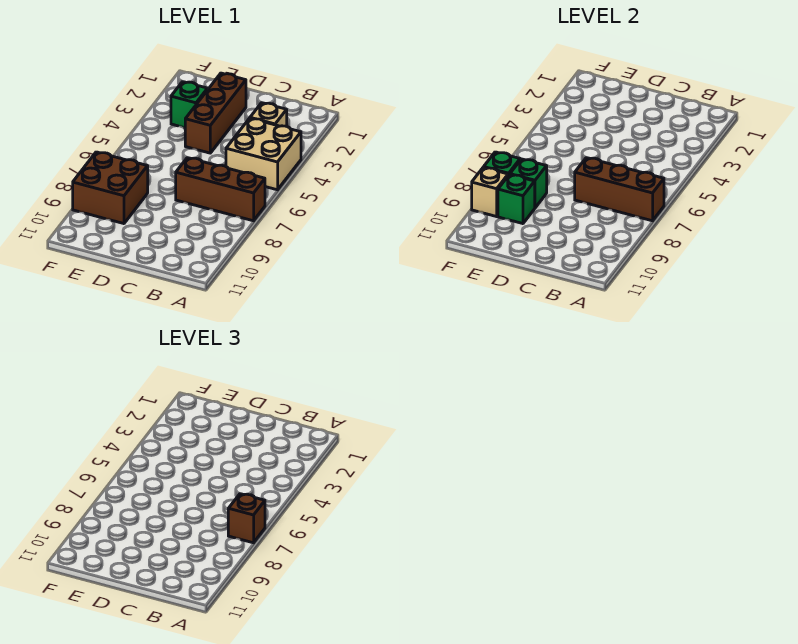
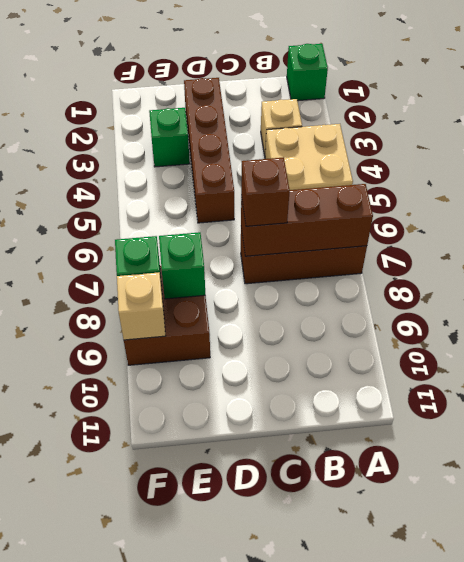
brown 1x1 brick [228,494,265,543] -> brown 1x1 brick moved to [241,157,290,226]
brown 1x3 brick [185,73,246,153] -> brown 1x4 brick [184,78,234,223]
green 1x1 brick [498,175,535,224] -> green 1x1 brick moved to [287,44,328,101]

